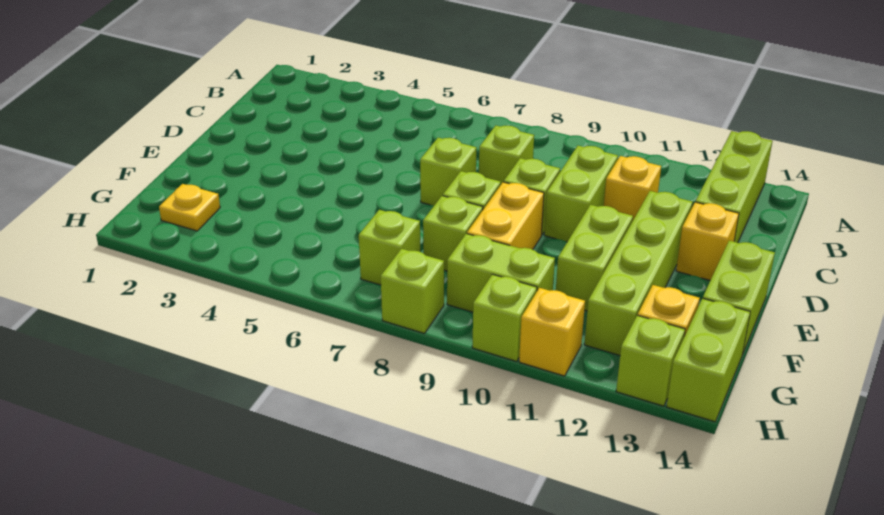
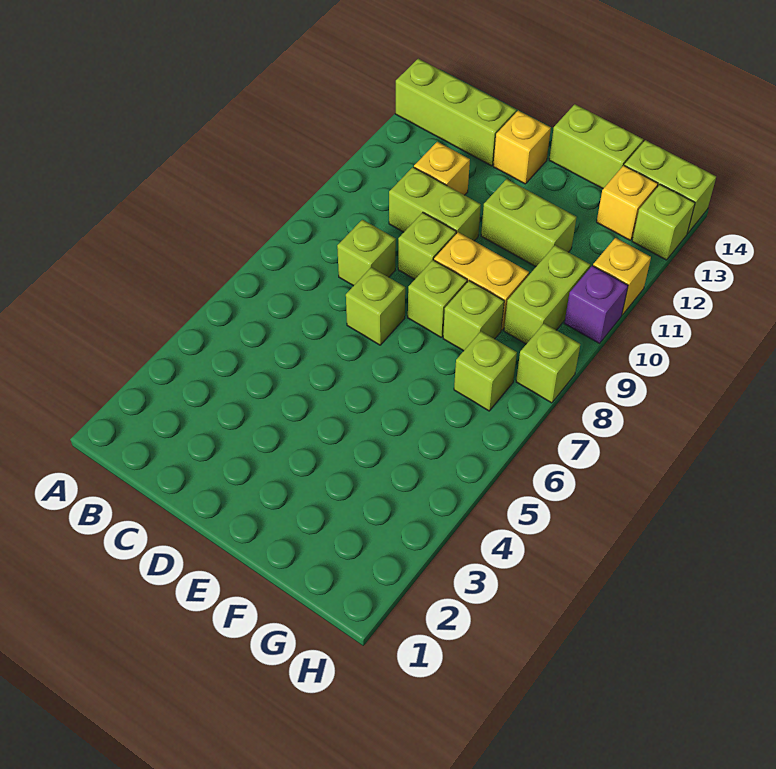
lime 1x4 brick [584,191,693,355] -> none
yellow 1x1 plate [159,184,220,231] -> none
lime 1x1 brick [472,274,537,361] -> purple 1x1 brick [564,266,628,344]

